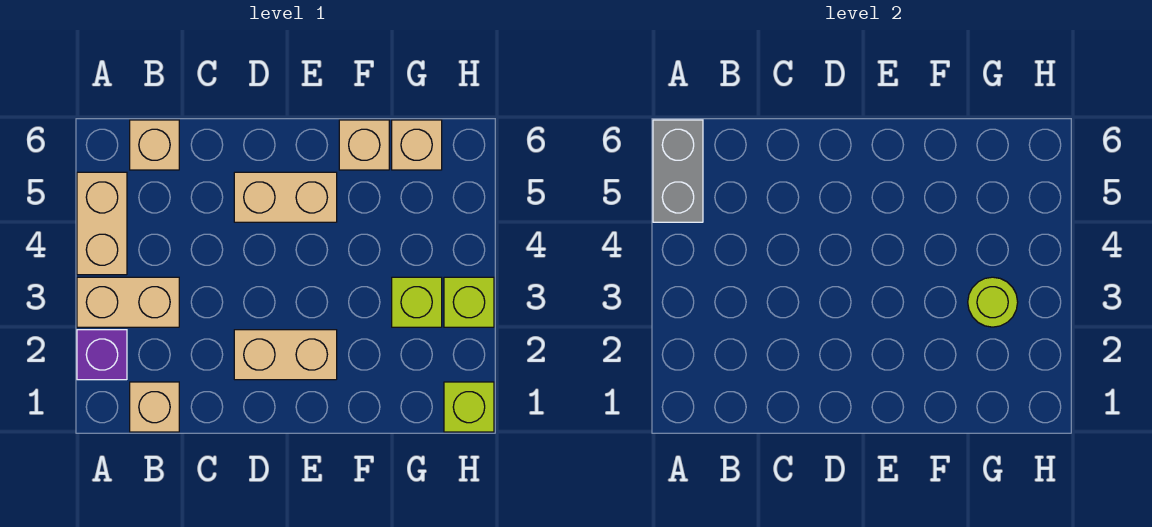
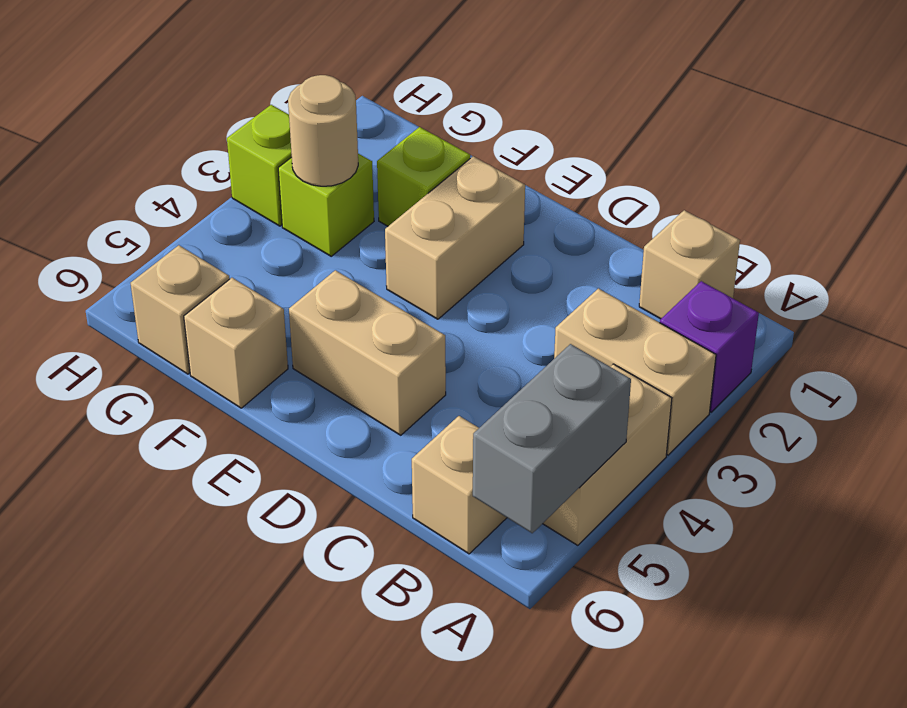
tan 1x2 brick [234,330,337,380] -> tan 1x2 brick turned to [385,156,525,319]
lime 1x1 round brick [968,277,1018,327] -> tan 1x1 round brick [288,75,358,186]
lime 1x1 brick [444,382,494,432] -> lime 1x1 brick moved to [377,127,470,226]

